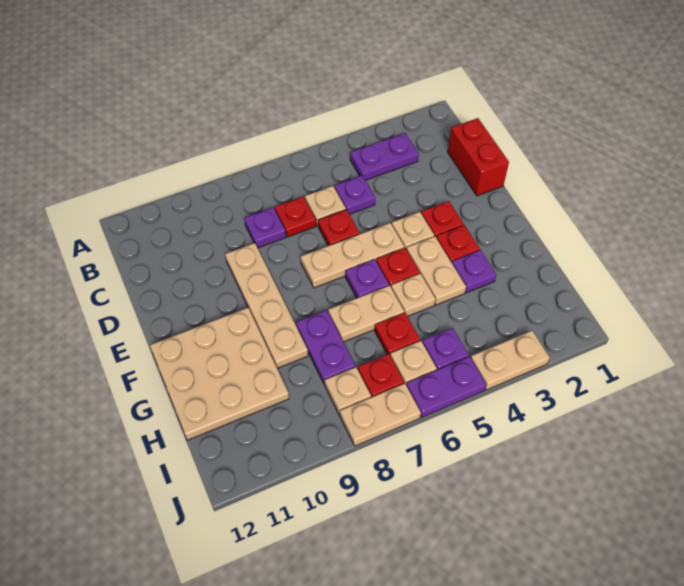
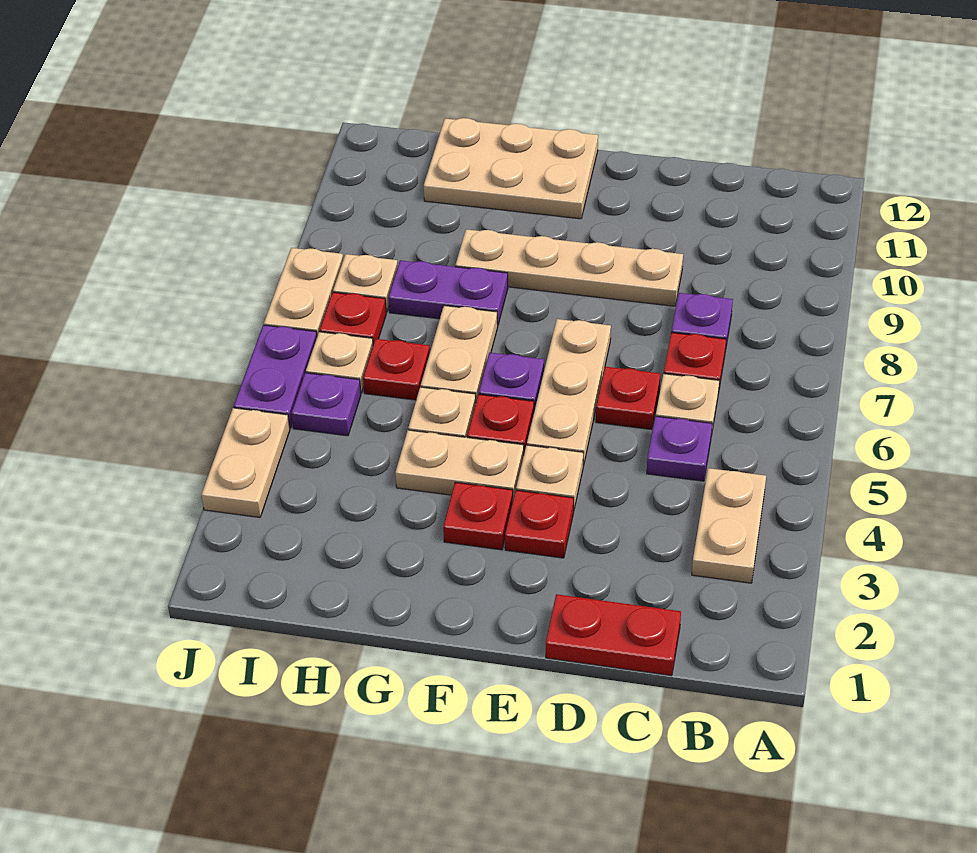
purple 1x2 plate [350,133,419,180] -> tan 1x2 plate [692,468,766,583]
red 1x2 brick [448,118,509,196] -> red 1x2 plate [546,594,681,676]
tan 3x3 plate [150,308,289,440] -> tan 2x3 plate [424,118,598,219]
purple 1x1 plate [452,250,496,293] -> none

